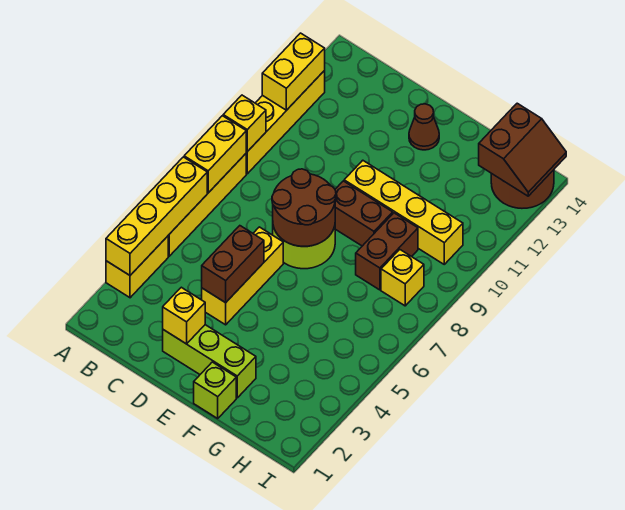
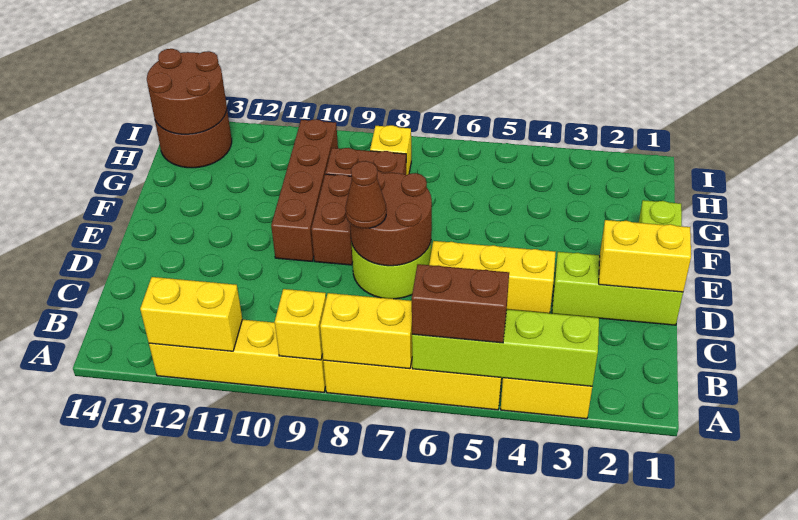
yellow 1x4 brick [106,157,207,275] -> lime 1x4 brick [412,310,599,386]
lime 1x3 brick [163,325,256,398] -> lime 1x3 brick turned to [552,252,683,325]
yellow 1x1 brick [163,287,205,344] -> yellow 1x2 brick [599,220,691,292]
brown 1x2 brick [202,226,264,303] -> brown 1x2 brick moved to [412,264,509,343]
yellow 1x4 brick [344,160,463,264] -> brown 1x4 brick [271,119,338,261]
brown 1x1 cone [409,104,439,150] -> brown 1x1 cone moved to [346,161,386,228]
brown 2x2 slope [479,103,566,196] -> brown 2x2 round brick [147,49,227,134]

